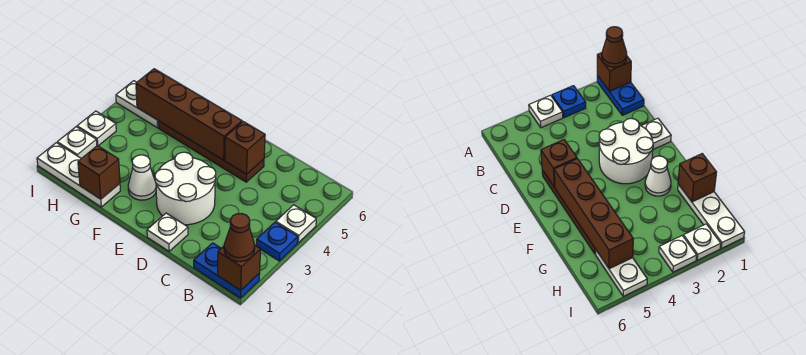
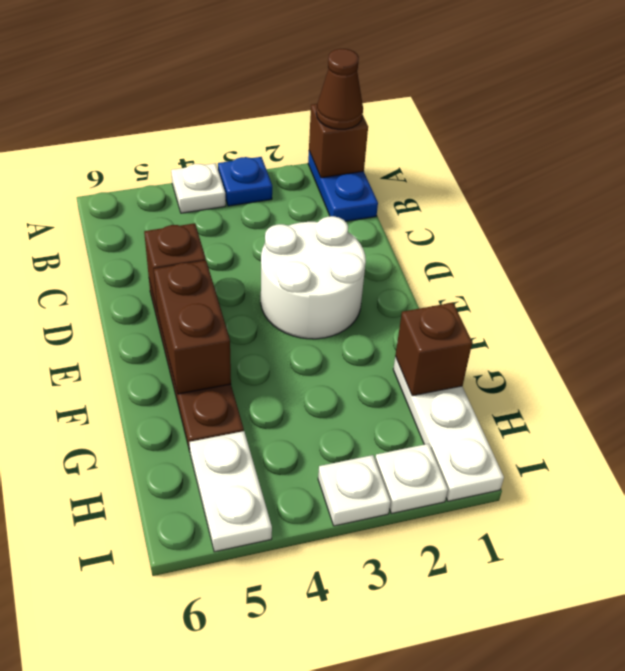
white 1x1 plate [147,213,188,251] -> none
brown 1x4 brick [136,69,242,160] -> brown 1x2 brick [154,261,231,394]
white 1x1 cone [128,155,156,200] -> none

